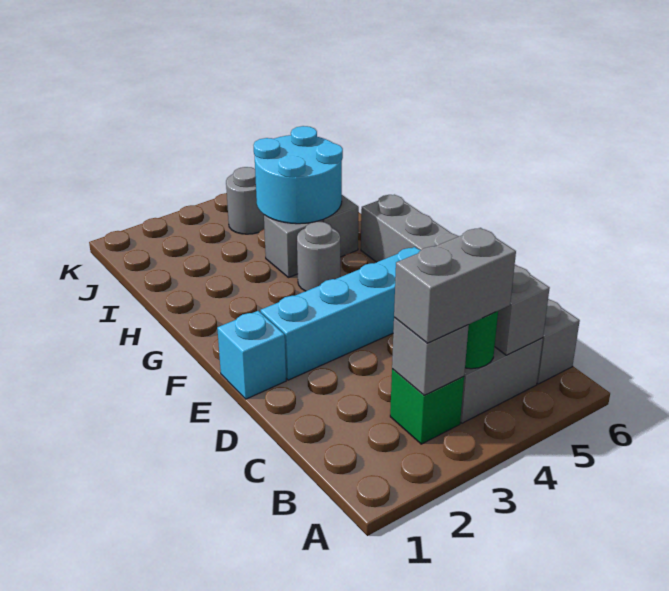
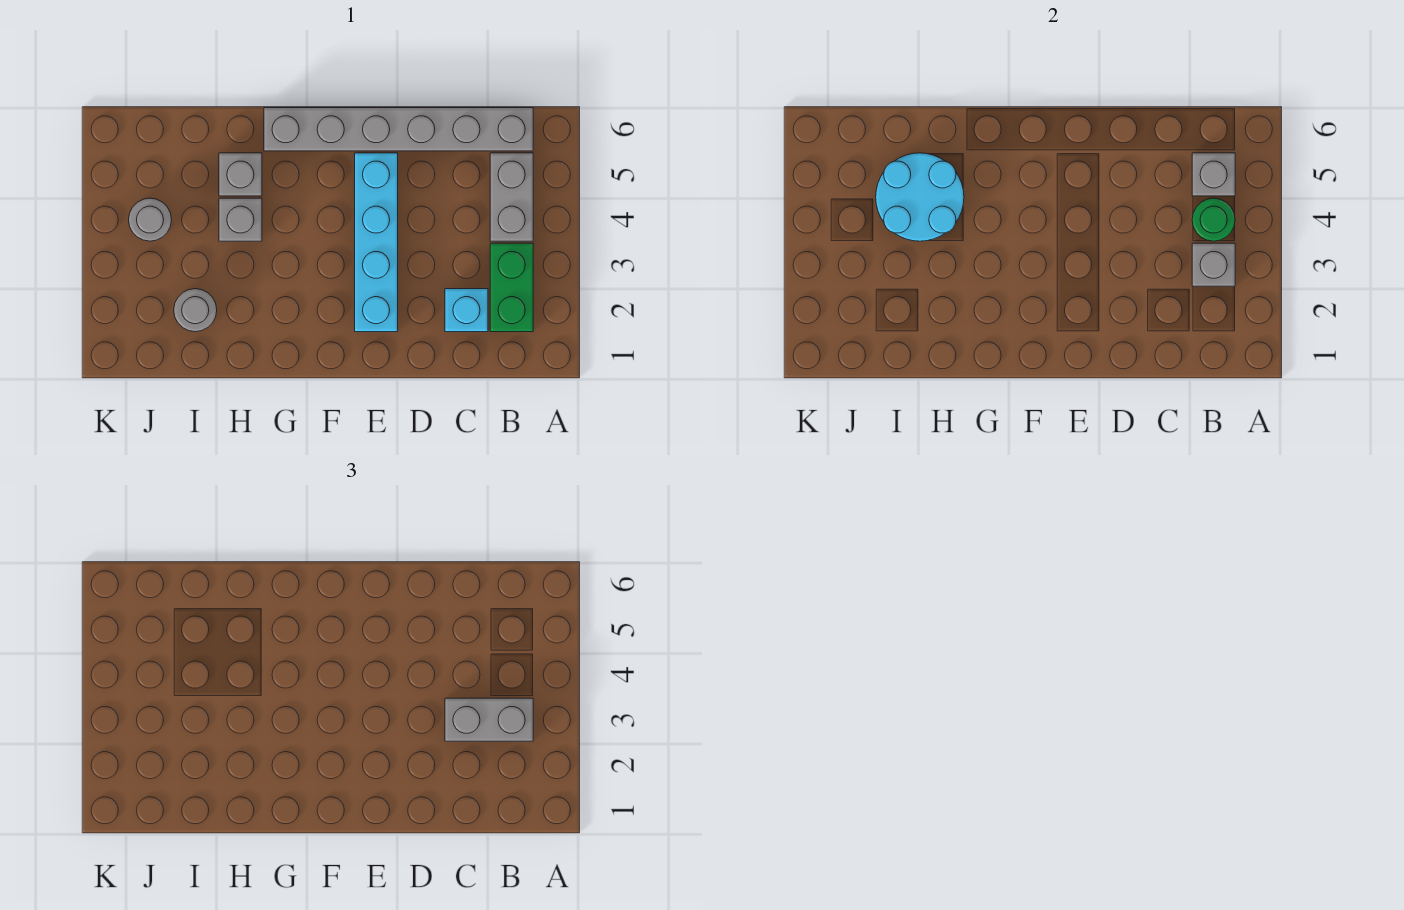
green 1x1 brick [390,369,464,444] -> green 1x2 brick [490,243,533,332]
grey 1x2 brick [394,228,516,343] -> grey 1x2 brick turned to [445,698,533,741]
cyan 1x1 brick [217,311,286,399] -> cyan 1x1 brick moved to [445,289,488,332]
grey 1x1 round brick [297,222,340,291] -> grey 1x1 round brick moved to [174,289,217,332]

